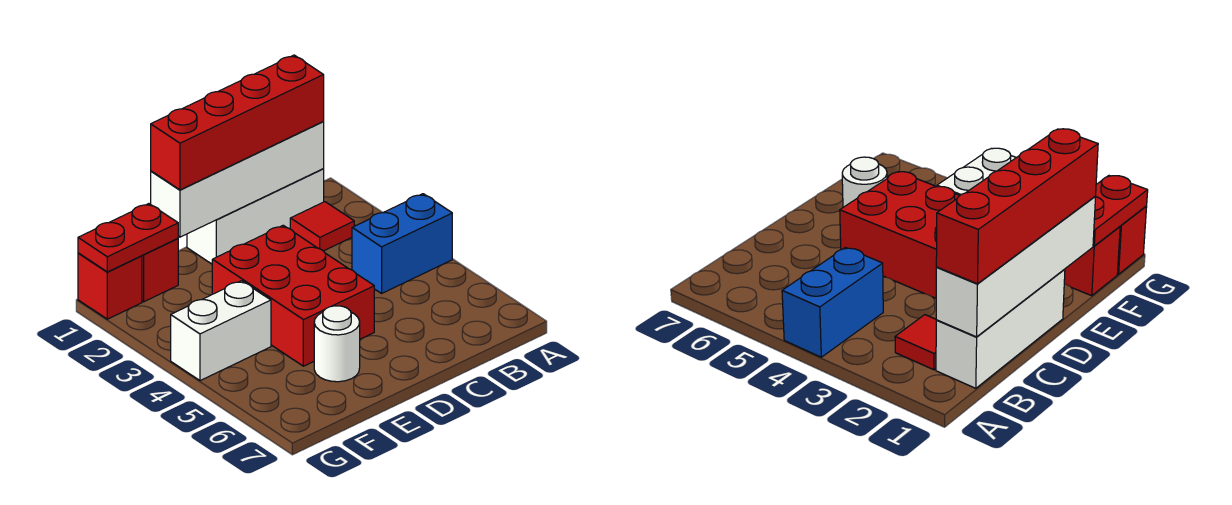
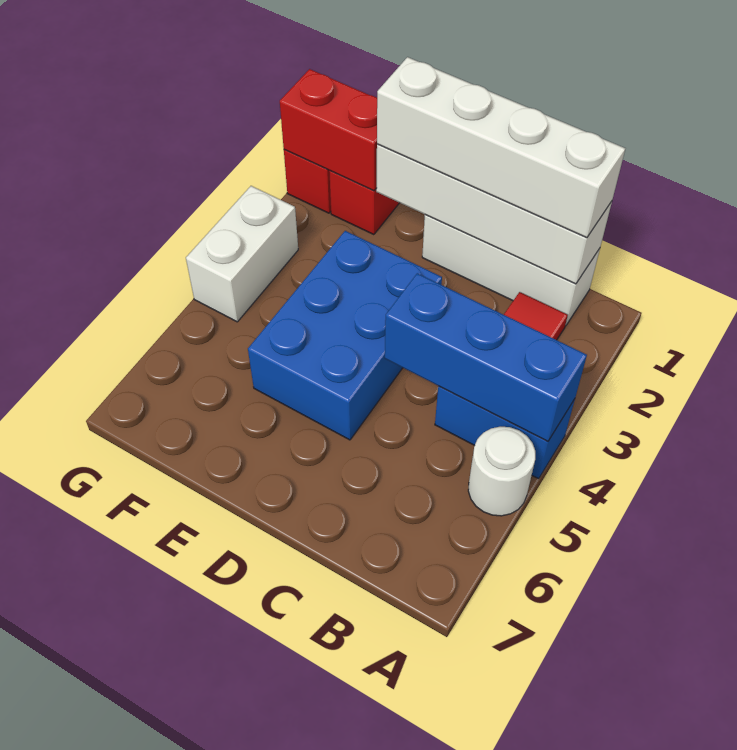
none -> blue 1x3 brick [385,273,587,442]
red 1x4 brick [151,55,324,190] -> white 1x4 brick [377,57,625,238]
red 2x3 brick [212,225,374,366] -> blue 2x3 brick [248,231,442,440]
white 1x1 round brick [314,306,360,382] -> white 1x1 round brick moved to [468,427,535,516]
red 1x2 plate [78,204,178,272] -> red 1x2 brick [280,69,377,191]
white 1x2 brick [171,281,271,381] -> white 1x2 brick turned to [186,186,298,322]

